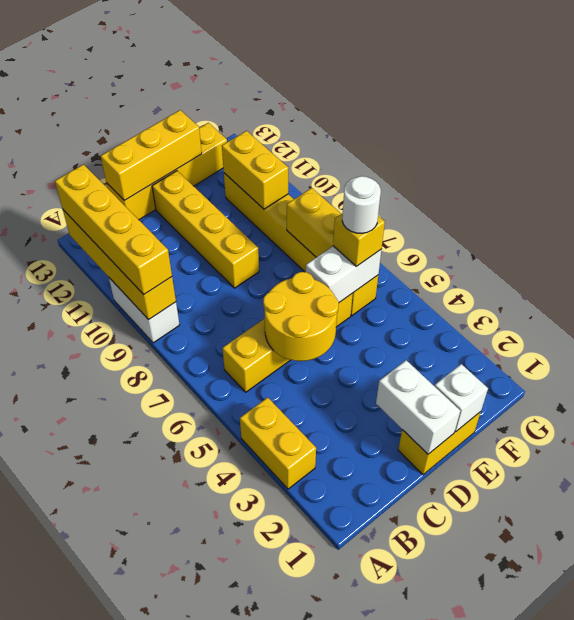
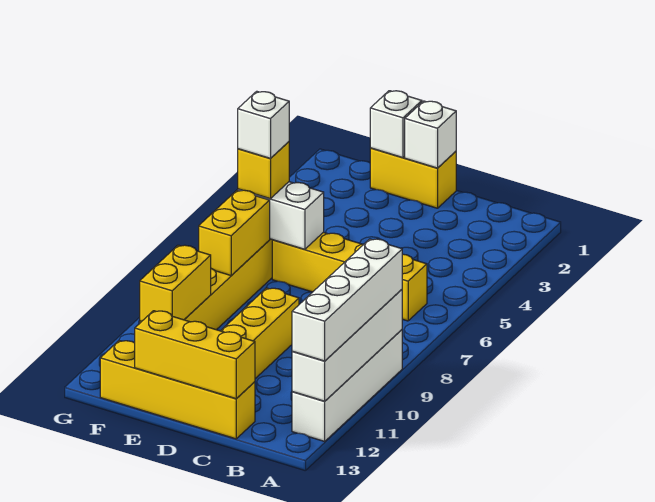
yellow 1x2 brick [240,397,316,489] -> none
white 1x2 brick [109,278,180,343] -> white 1x4 brick [292,330,402,441]
yellow 1x4 brick [63,210,176,320] -> white 1x4 brick [292,290,402,401]
yellow 1x4 brick [55,164,172,295] -> white 1x4 brick [292,239,402,361]
yellow 2x2 round brick [263,272,339,361] -> none
white 1x2 brick [376,360,460,454] -> white 1x1 brick [405,101,456,168]
white 1x1 round brick [342,176,381,233] -> white 1x1 brick [238,91,289,159]

